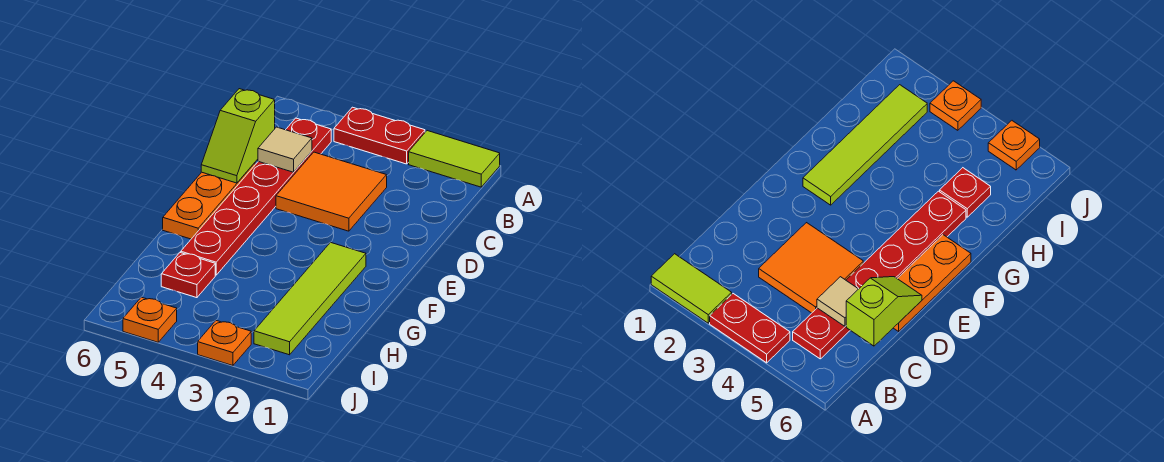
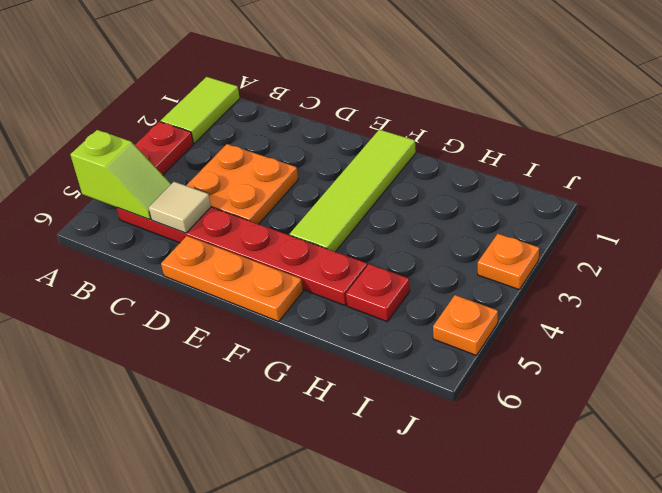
orange 2x2 tile [276,152,387,231] -> orange 2x2 plate [186,144,298,224]
lime 1x2 slope [201,89,275,183] -> lime 1x2 slope moved to [70,130,171,220]
lime 1x4 tile [254,242,366,355] -> lime 1x4 tile turned to [290,130,416,252]

